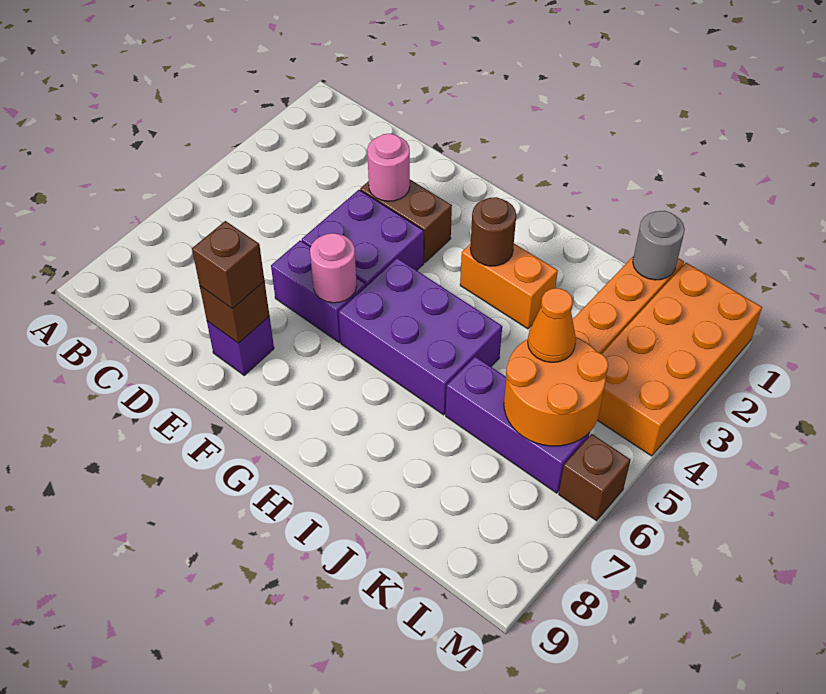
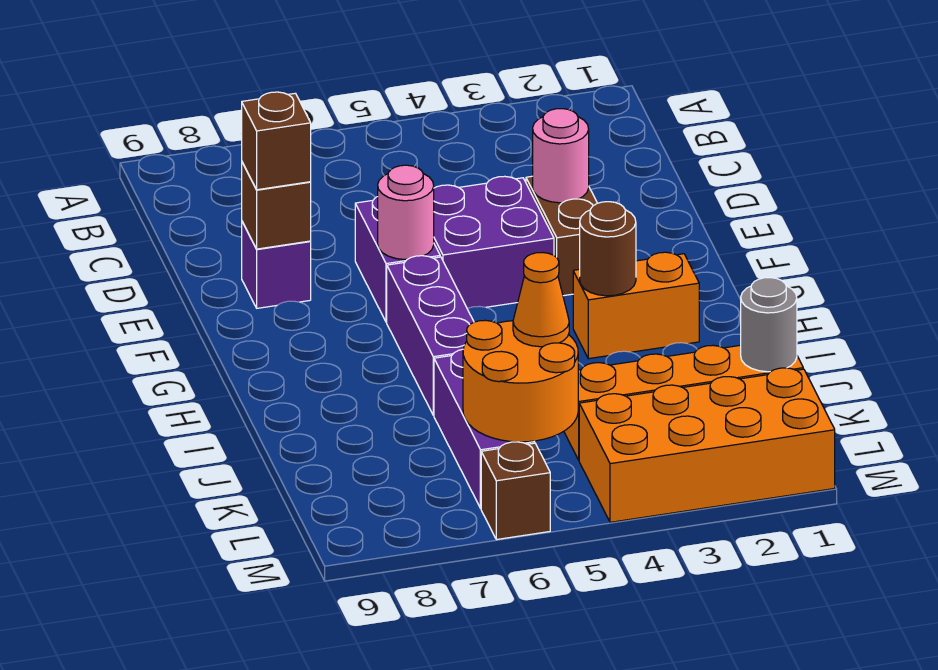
purple 2x3 brick [339,258,502,415] -> purple 1x3 brick [387,256,474,415]
orange 1x2 brick [460,244,558,329] -> orange 1x2 brick turned to [573,252,699,359]

